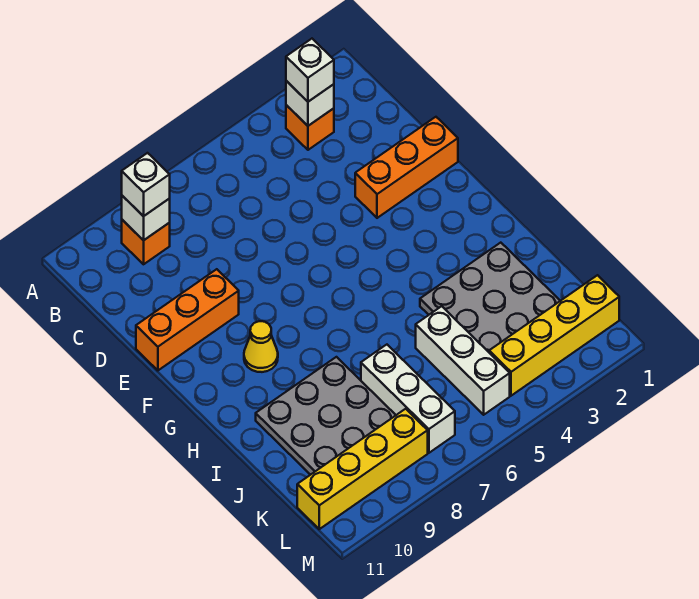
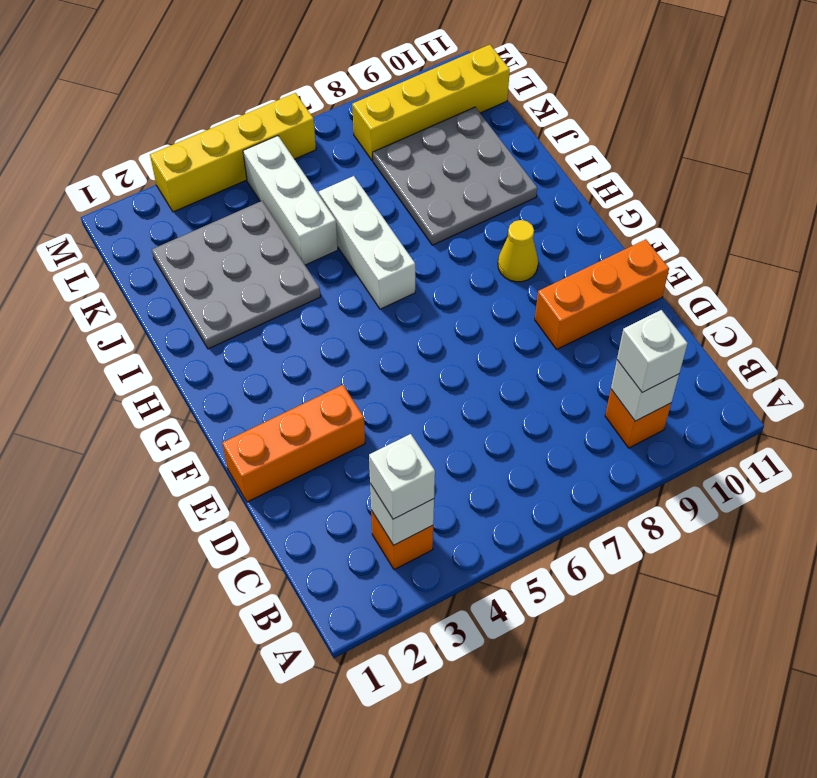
white 1x3 brick [361,345,455,453] -> white 1x3 brick moved to [319,176,415,309]
yellow 1x4 brick [489,275,619,396] -> yellow 1x4 brick moved to [150,93,316,212]

